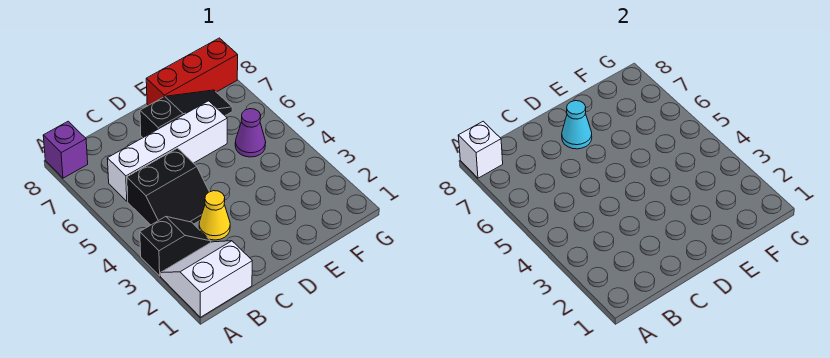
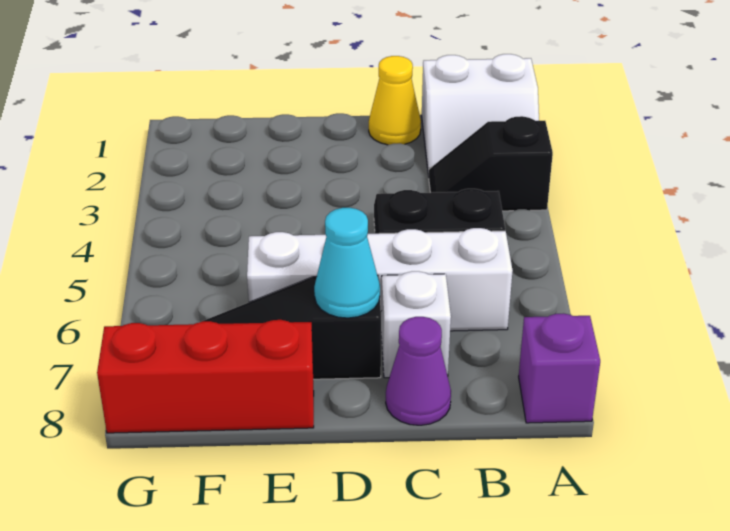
white 1x1 brick [458,121,503,178] -> white 1x1 brick moved to [381,271,451,378]
yellow 1x1 cone [199,191,230,240] -> yellow 1x1 cone moved to [369,56,421,145]
purple 1x1 cone [235,109,266,157] -> purple 1x1 cone moved to [386,317,451,425]

